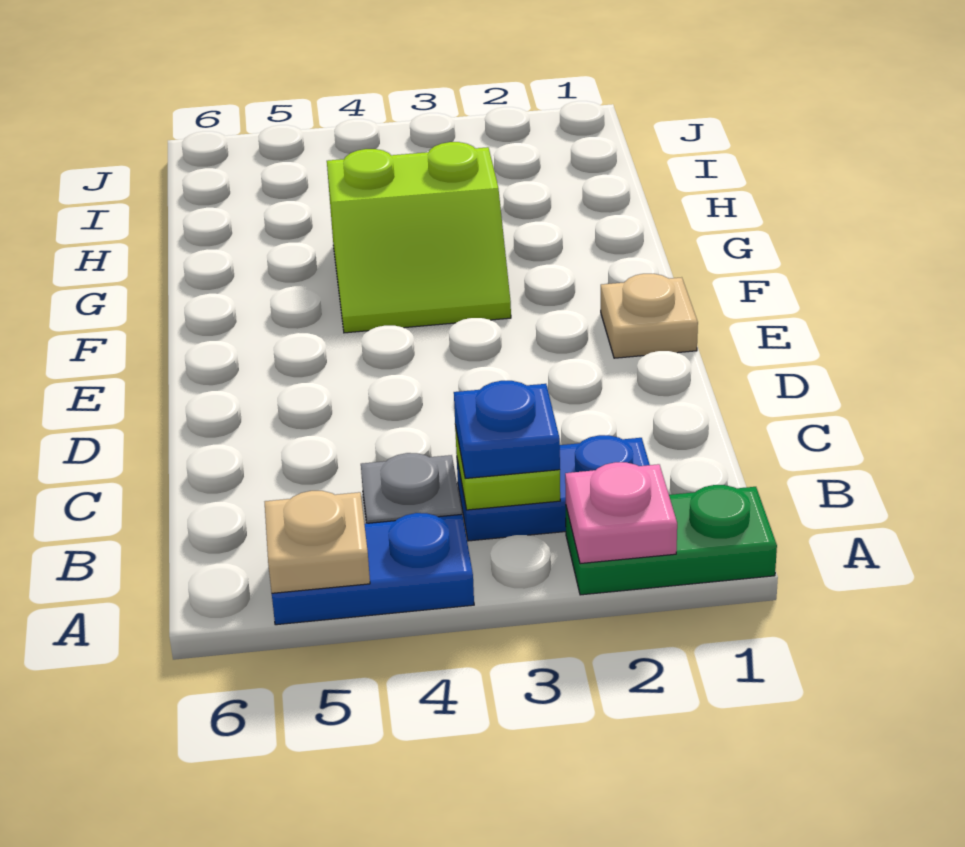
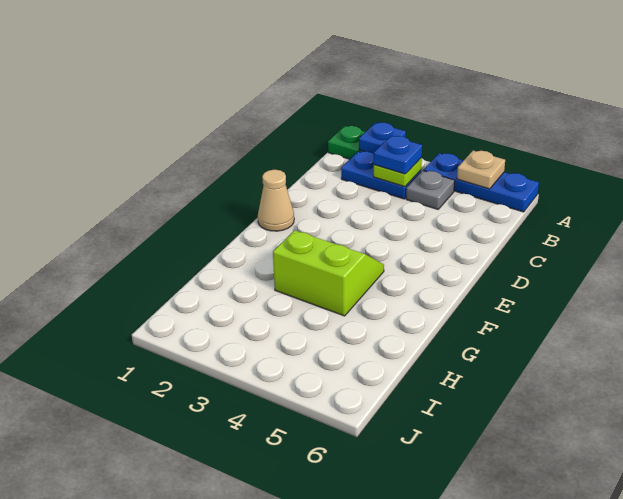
pink 1x1 plate [565,462,677,564] -> blue 1x1 plate [359,122,406,154]
blue 1x2 plate [272,513,474,625] -> blue 1x3 plate [423,153,539,212]
tan 1x1 plate [601,274,698,358] -> tan 1x1 cone [258,170,294,231]

